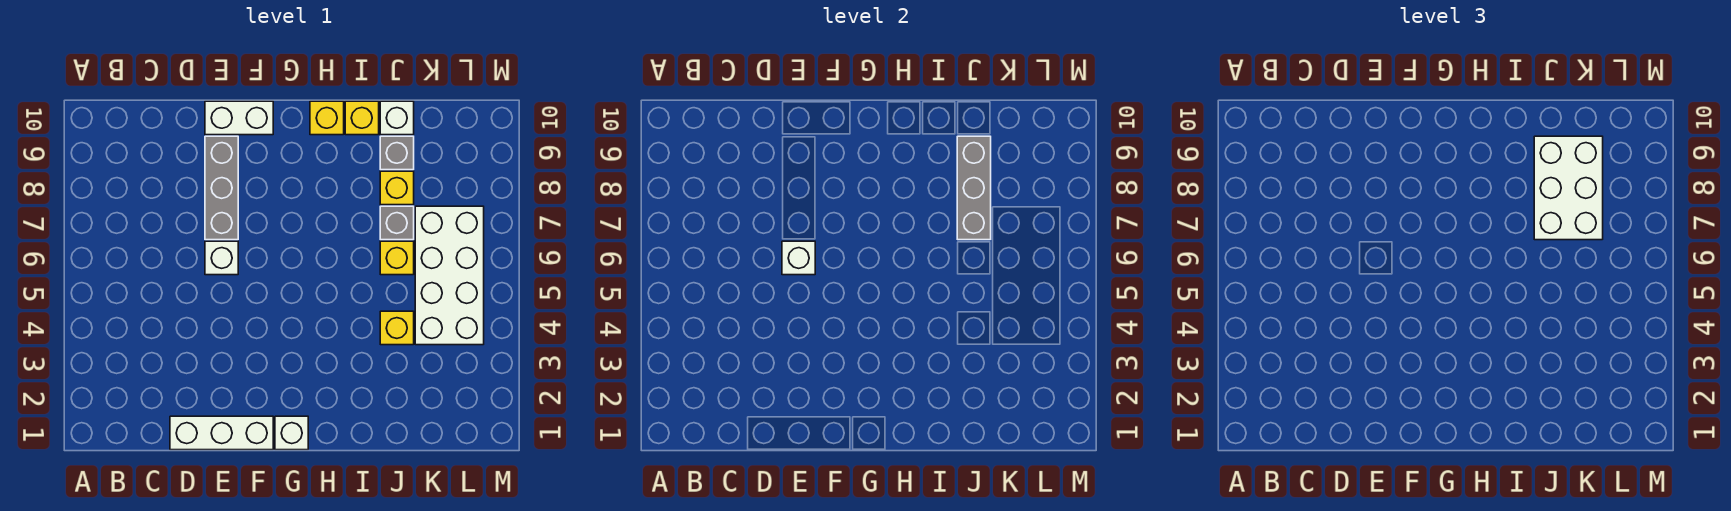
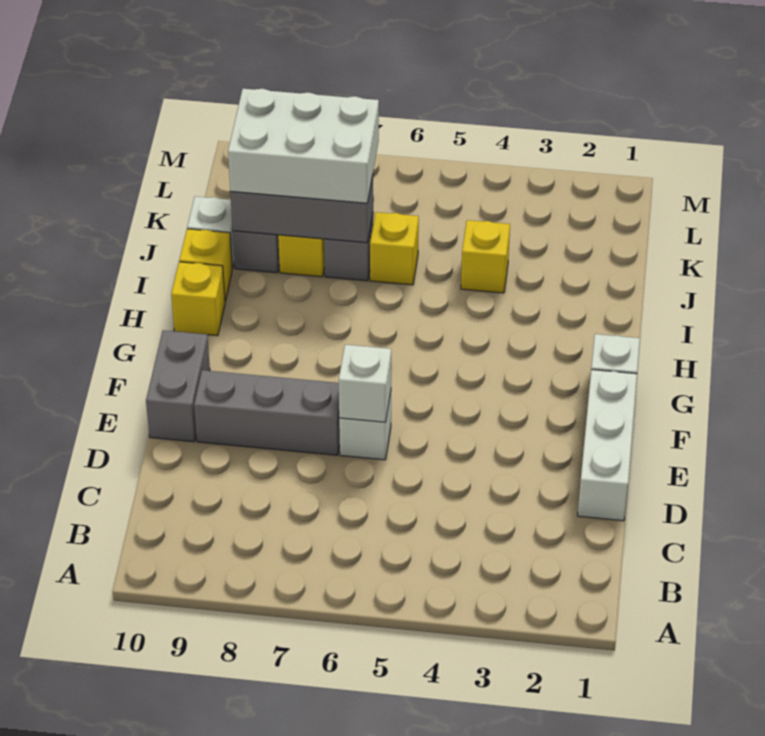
white 1x2 brick [205,101,273,135] -> grey 1x2 brick [146,330,210,442]
white 2x4 brick [415,206,484,345] -> none

